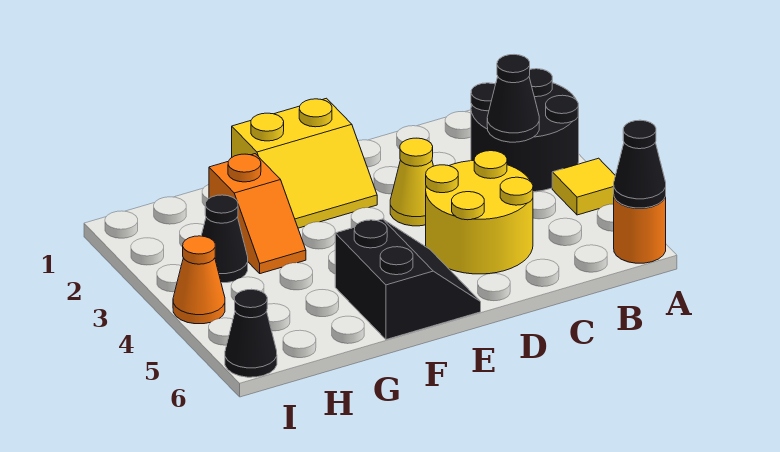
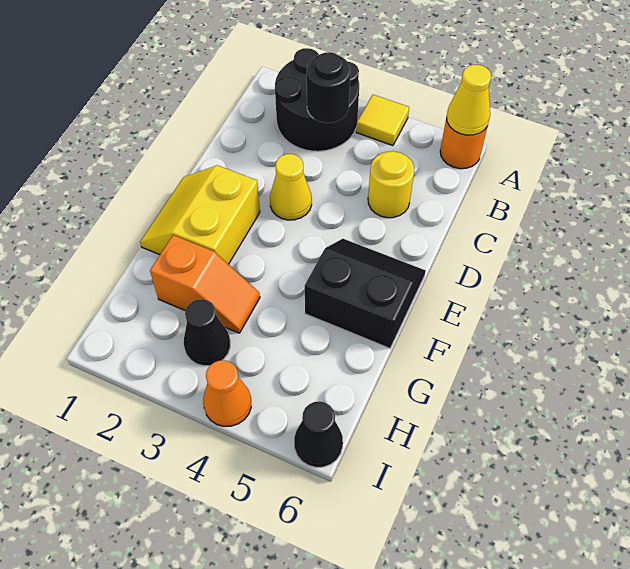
black 1x1 cone [614,120,666,208] -> yellow 1x1 cone [446,65,491,135]
black 1x1 cone [487,55,539,142] -> black 1x1 round brick [307,52,350,123]
yellow 2x2 round brick [426,151,533,274] -> yellow 1x1 round brick [368,151,414,218]
yellow 2x2 slope [232,98,377,228] -> yellow 2x2 slope turned to [140,165,260,264]

